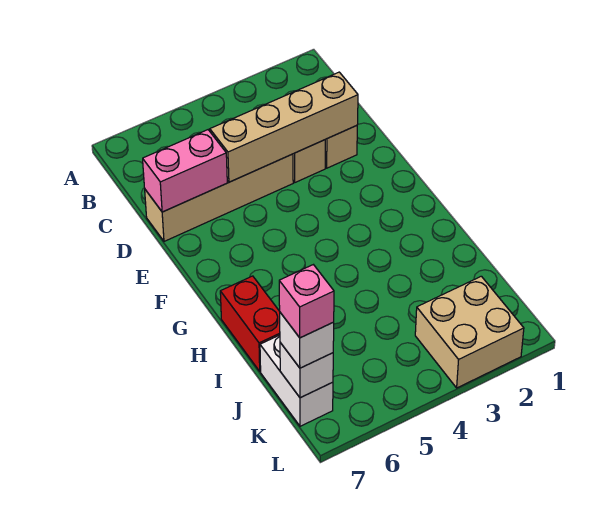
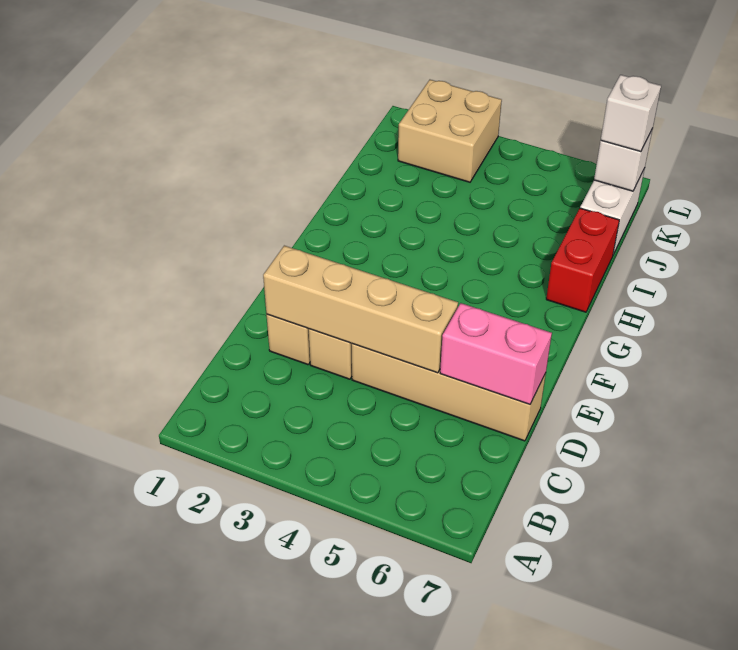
pink 1x1 brick [279,265,334,338] -> none

